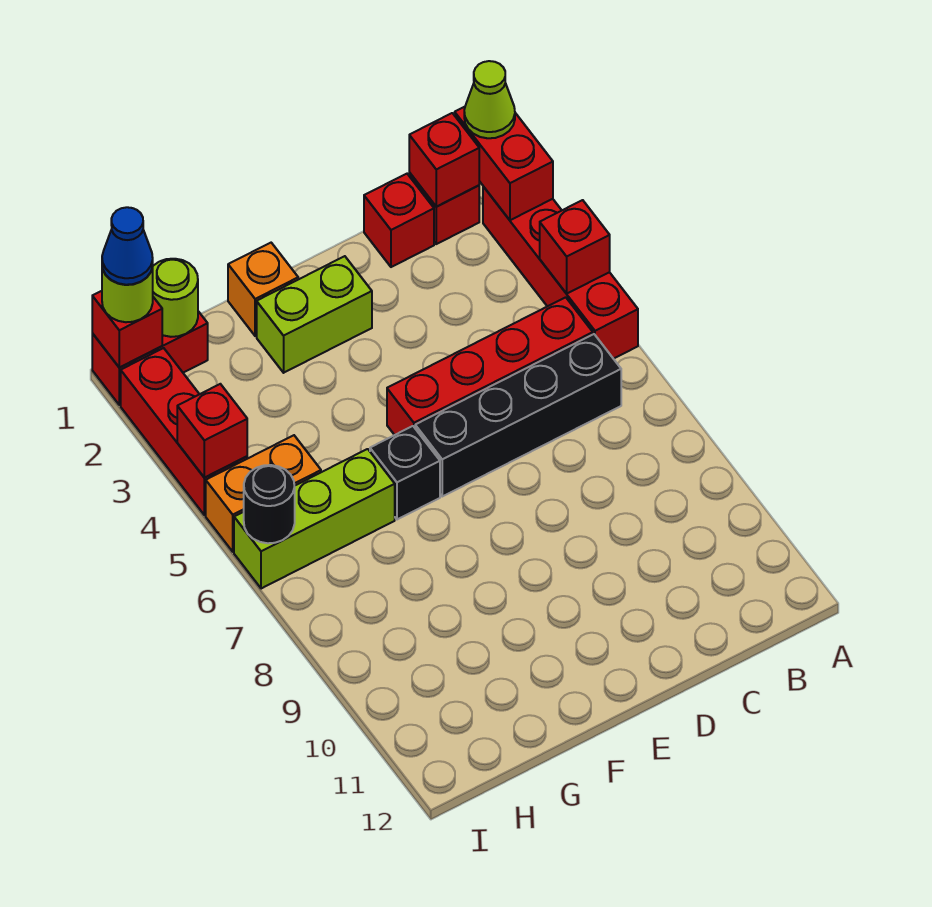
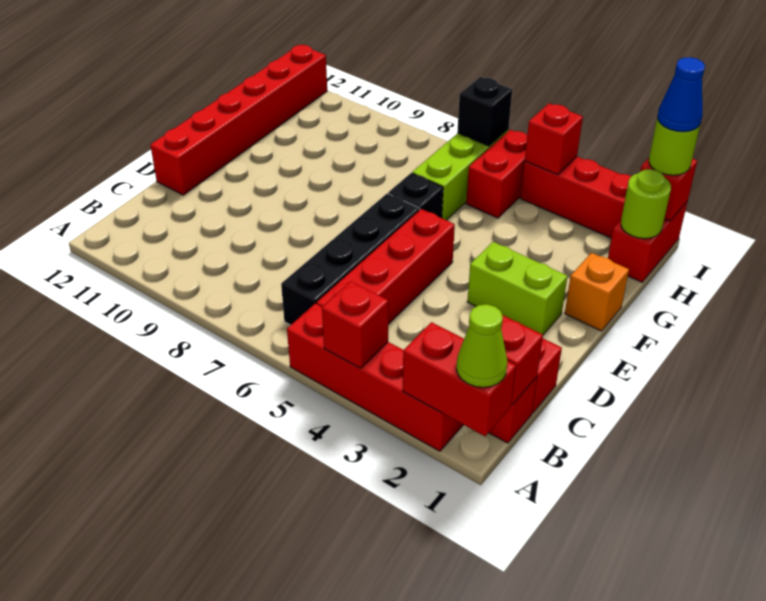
none -> red 1x6 brick [150,45,327,195]
lime 1x2 brick [257,256,372,373] -> lime 1x2 brick turned to [467,242,568,335]
orange 1x2 brick [206,435,321,552] -> red 1x2 brick [466,130,527,218]
black 1x1 round brick [244,465,295,543] -> black 1x1 brick [457,77,512,146]

